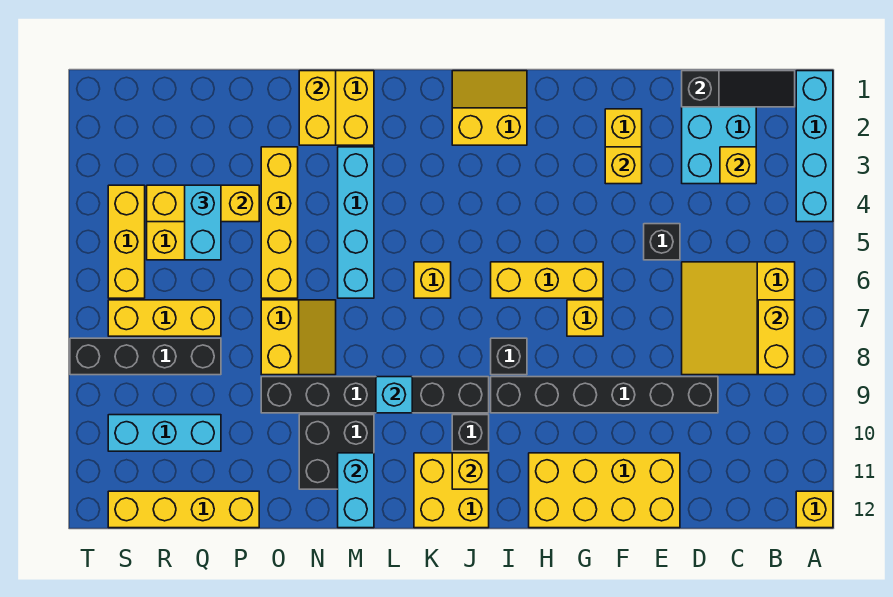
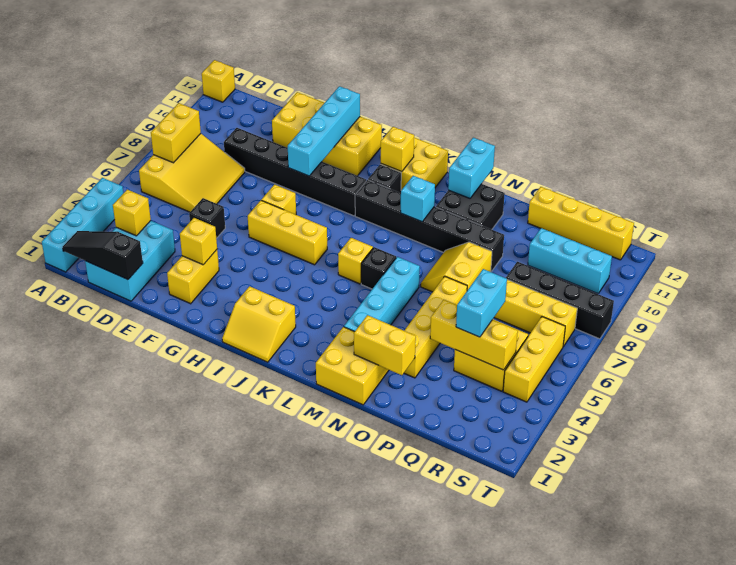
none -> cyan 1x4 brick [288,86,360,176]
black 1x1 brick [491,338,527,375] -> black 1x1 brick moved to [361,247,396,289]
yellow 1x2 brick [299,71,336,145] -> yellow 1x2 brick turned to [354,315,416,375]

